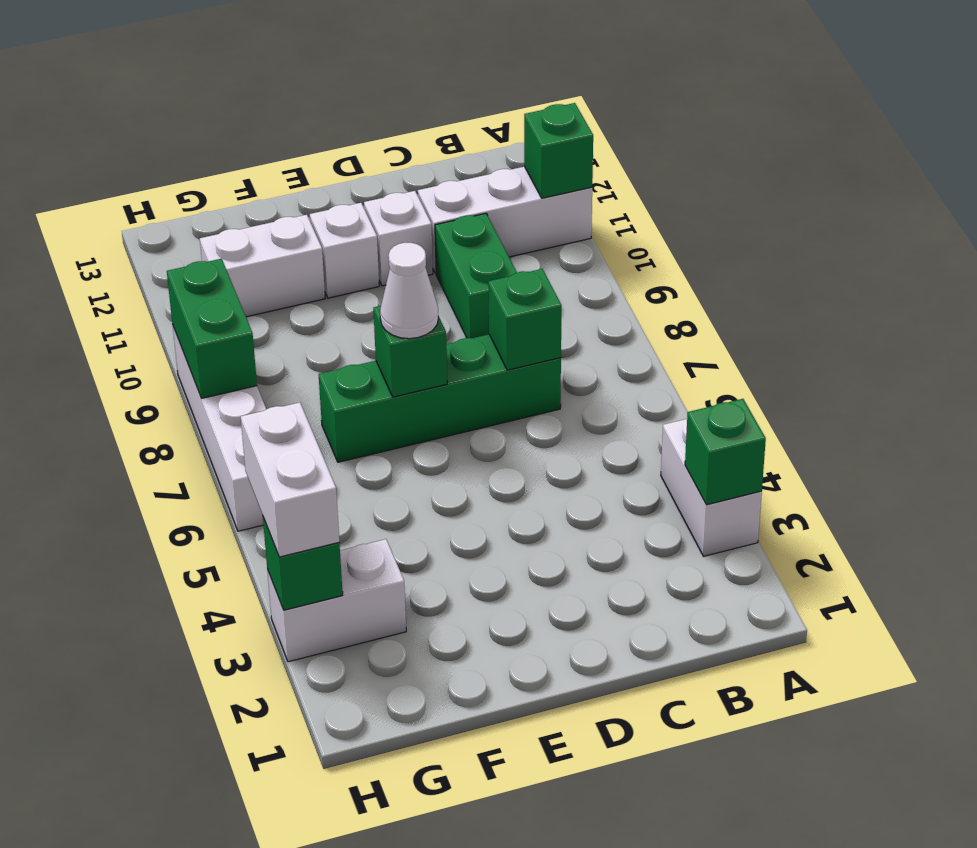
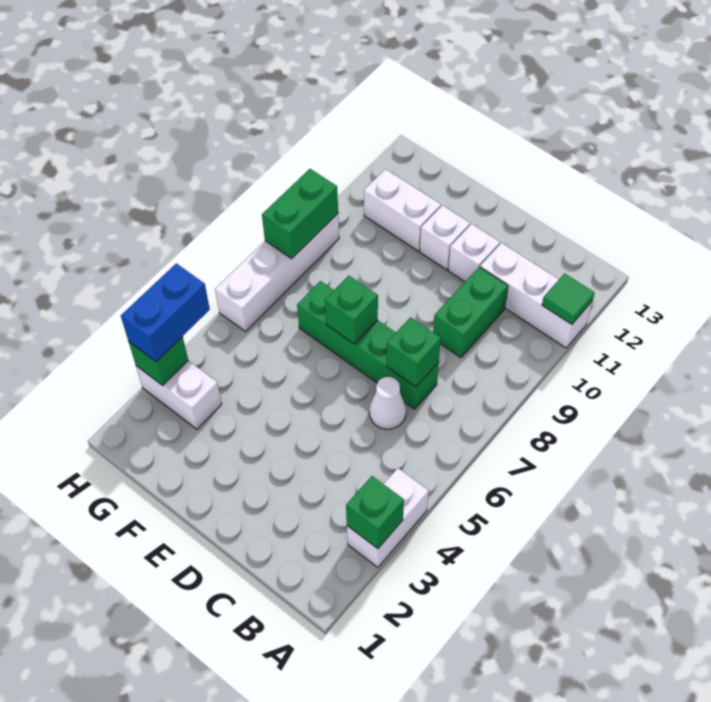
green 1x1 brick [524,103,593,198] -> green 1x1 tile [542,273,595,324]
white 1x1 cone [380,243,439,339] -> white 1x1 cone moved to [369,377,406,429]
white 1x2 brick [241,402,339,557] -> blue 1x2 brick [121,263,210,362]

